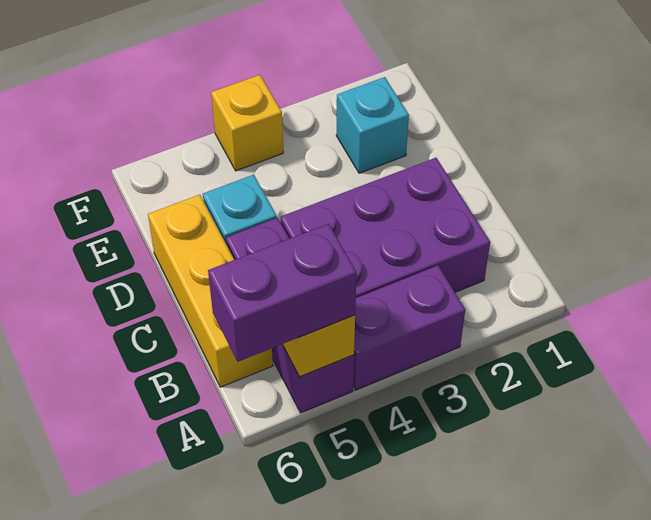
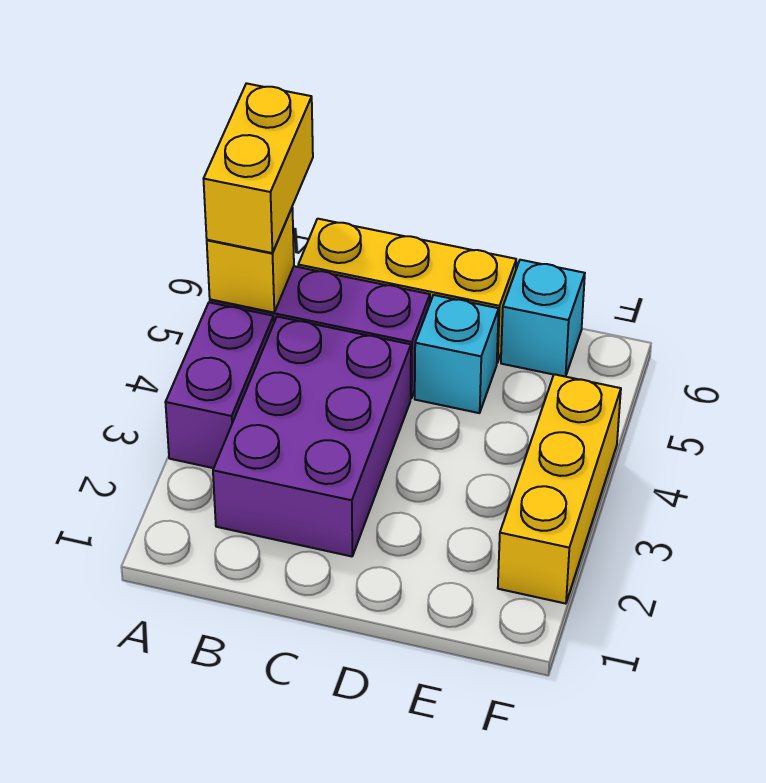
purple 1x2 brick [208,224,356,362] -> yellow 1x2 brick [204,83,313,253]
cyan 1x1 brick [336,77,409,173] -> cyan 1x1 brick moved to [501,260,585,377]
yellow 1x1 brick [211,75,283,171] -> yellow 1x3 brick [498,374,621,604]

